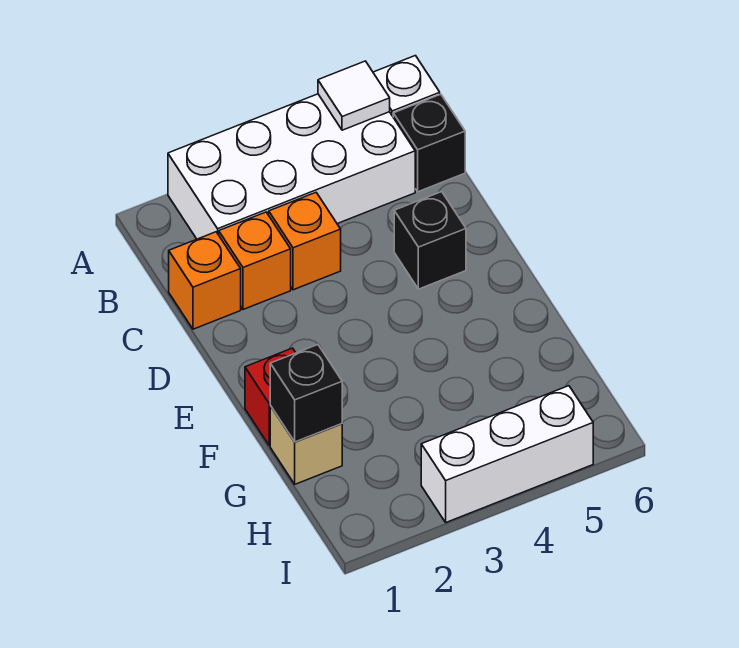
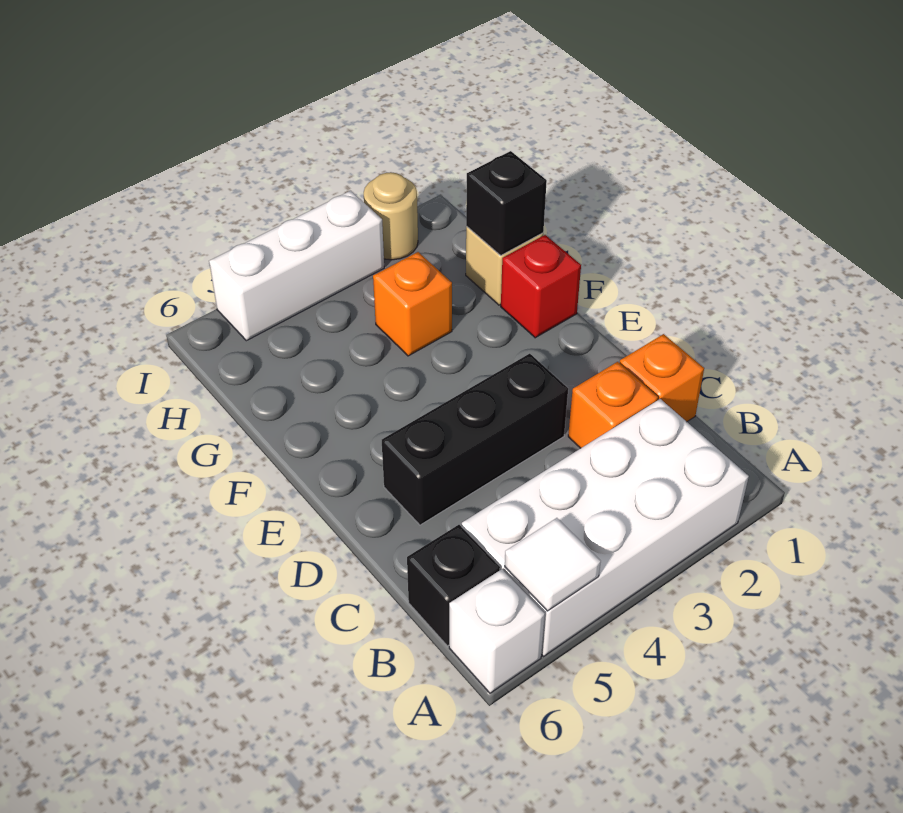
orange 1x1 brick [269,193,341,290] -> orange 1x1 brick moved to [373,252,452,356]
black 1x1 brick [394,192,466,289] -> black 1x3 brick [382,354,568,525]
none -> tan 1x1 round brick [364,172,418,260]

